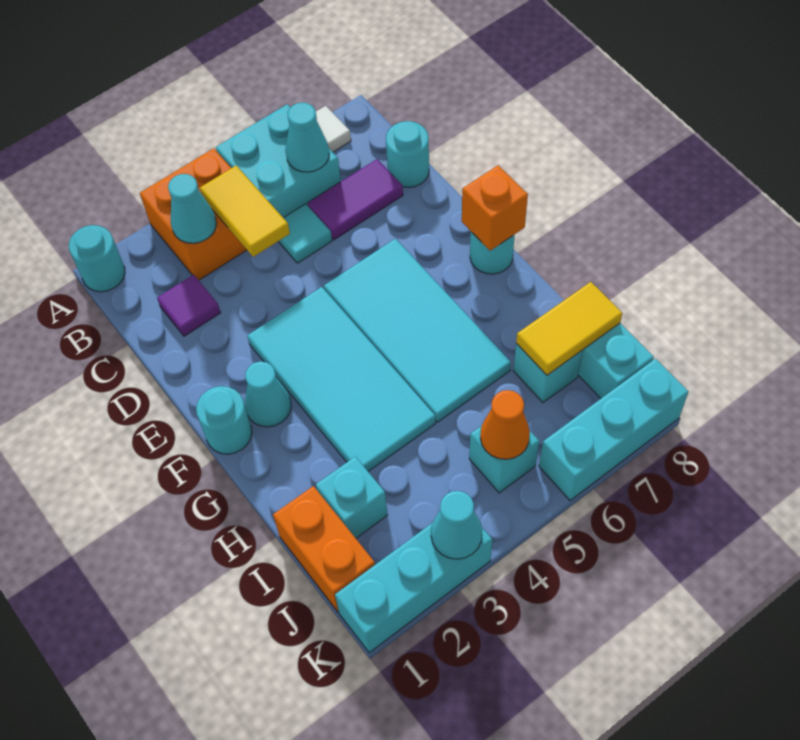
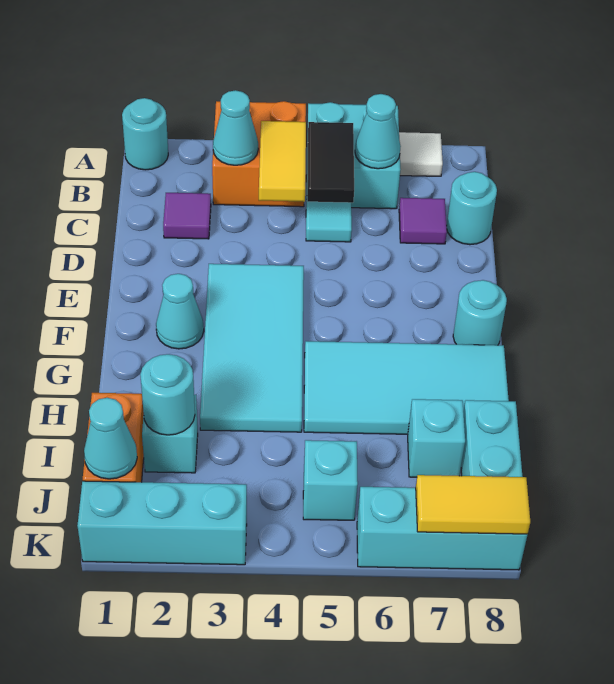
none -> black 1x2 tile [307,122,354,203]
purple 1x2 tile [308,159,403,240] -> purple 1x1 tile [399,198,447,244]
cyan 2x4 tile [324,239,511,422] -> cyan 2x4 tile turned to [304,341,509,434]
cyan 1x1 round brick [196,386,252,454] -> cyan 1x1 round brick moved to [140,354,195,435]
orange 1x1 brick [462,165,528,251] -> none
yellow 1x2 tile [516,282,622,375] -> yellow 1x2 tile moved to [416,475,530,534]
orange 1x1 cone [480,390,530,459] -> none
cyan 1x1 cone [431,491,482,559] -> cyan 1x1 cone moved to [84,398,137,479]

